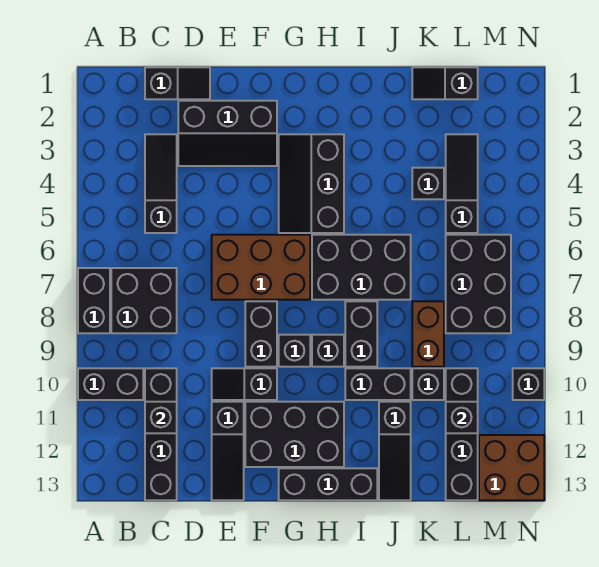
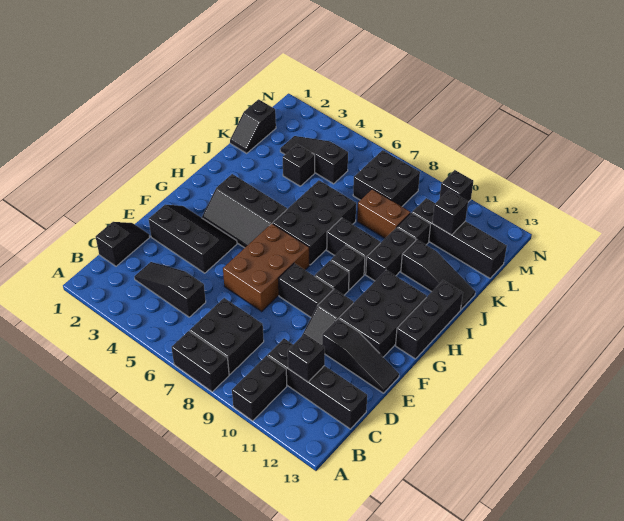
black 2x3 slope [178,101,277,166] -> black 2x3 slope turned to [149,205,237,273]
black 2x3 brick [446,235,511,333] -> black 2x2 brick [353,150,420,206]
brown 2x2 brick [479,435,544,500] -> none

